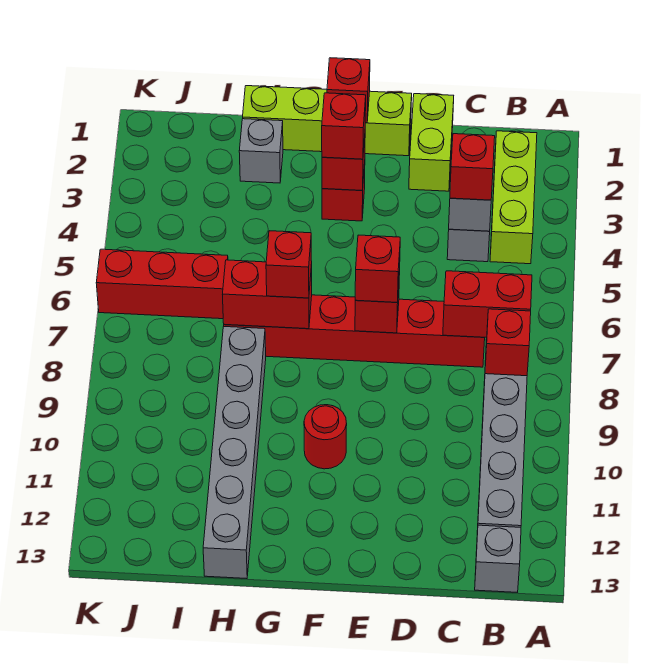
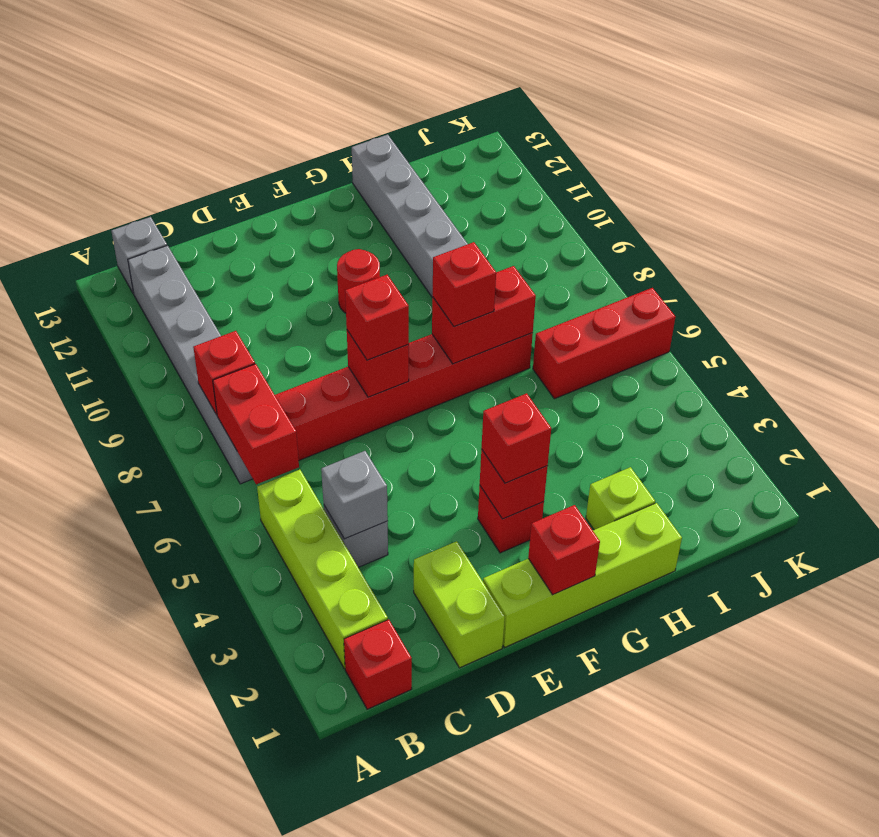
lime 1x3 brick [490,131,537,264] -> lime 1x4 brick [257,470,388,669]
red 1x2 brick [443,271,532,338] -> red 1x2 brick turned to [213,364,299,484]
red 1x1 brick [450,134,495,200] -> red 1x1 brick moved to [344,619,412,709]
grey 1x1 brick [239,119,283,183] -> lime 1x1 brick [586,467,655,530]

